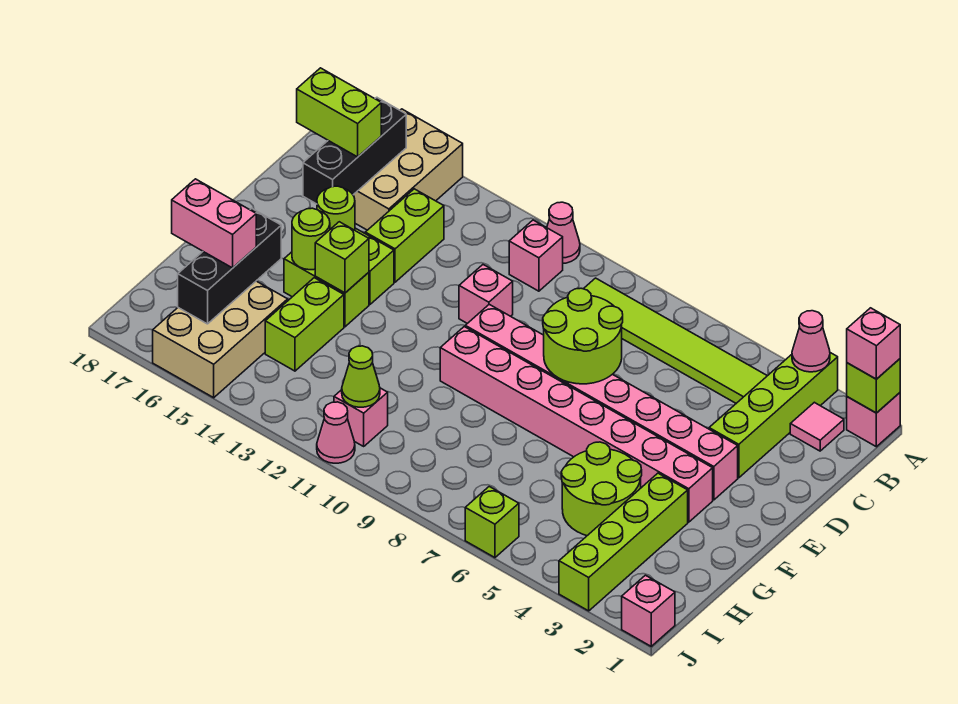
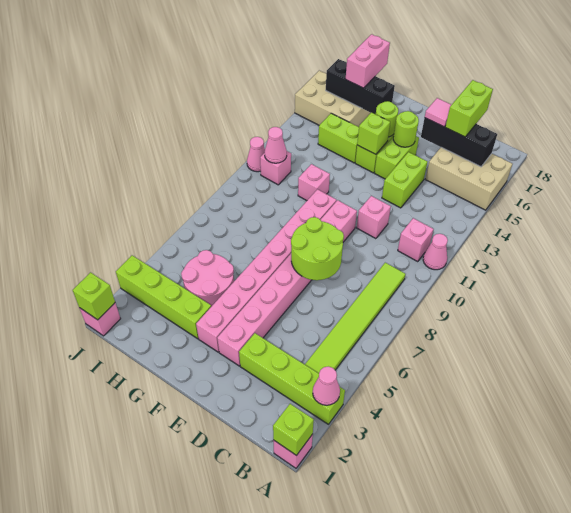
pink 1x1 brick [847,308,900,379] -> pink 1x1 brick moved to [298,164,330,201]
pink 1x1 tile [790,402,844,451] -> pink 1x1 tile moved to [425,98,451,127]
lime 1x2 brick [365,189,444,282] -> lime 1x2 brick turned to [382,152,427,208]
lime 2x2 round brick [561,442,642,536] -> pink 2x2 round brick [181,250,234,307]
lime 1x1 cone [342,346,380,407] -> pink 1x1 cone [265,127,287,163]
lime 1x1 brick [465,487,519,558] -> lime 1x1 brick moved to [73,272,115,320]

